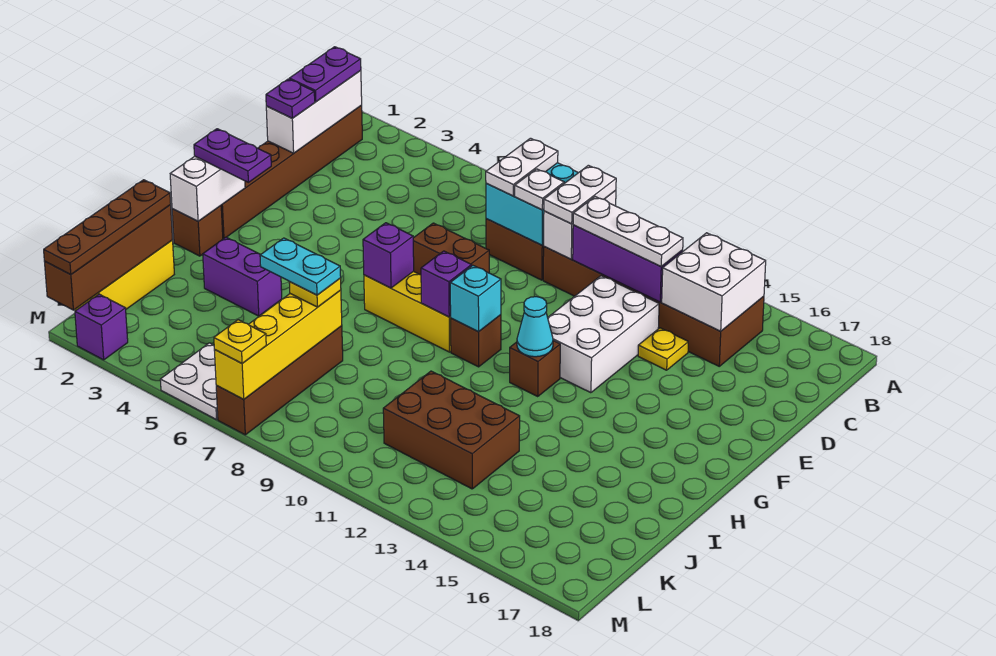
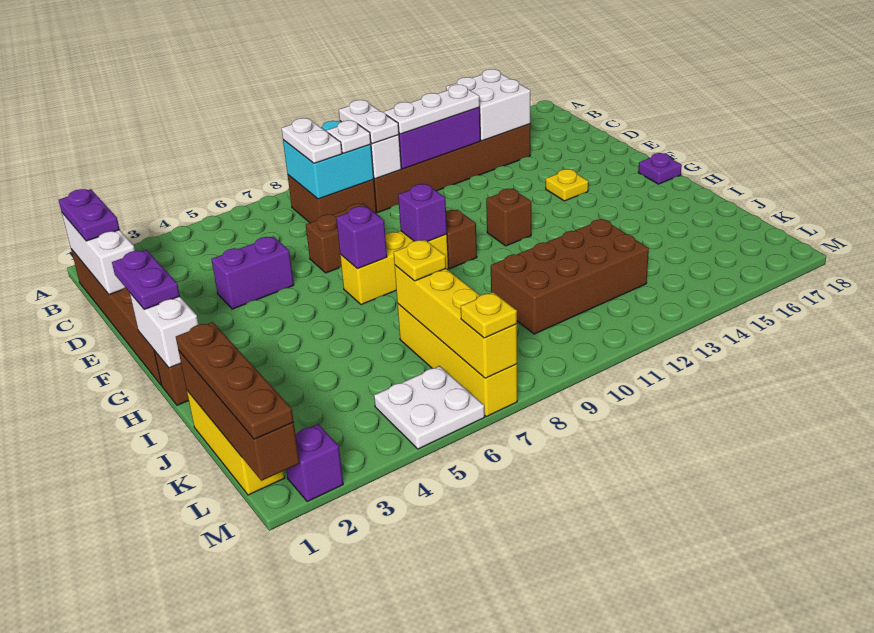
purple 1x1 plate [266,79,315,118] -> purple 1x1 plate moved to [638,153,682,184]
white 2x3 brick [548,276,659,393] -> none
yellow 1x1 plate [638,328,688,370] -> yellow 1x1 plate moved to [546,169,588,201]
purple 1x2 plate [194,129,271,182] -> purple 1x2 plate turned to [112,250,180,309]
cyan 1x1 brick [450,266,501,332] -> none
cyan 1x1 cone [517,297,553,357] -> none
purple 1x2 brick [203,237,282,316] -> purple 1x2 brick moved to [211,236,294,309]
cyan 1x2 plate [260,238,341,295] -> none
brown 1x4 brick [216,326,343,435] -> yellow 1x4 brick [398,304,517,417]
brown 2x3 brick [383,371,520,489] -> brown 2x4 brick [491,219,649,334]

